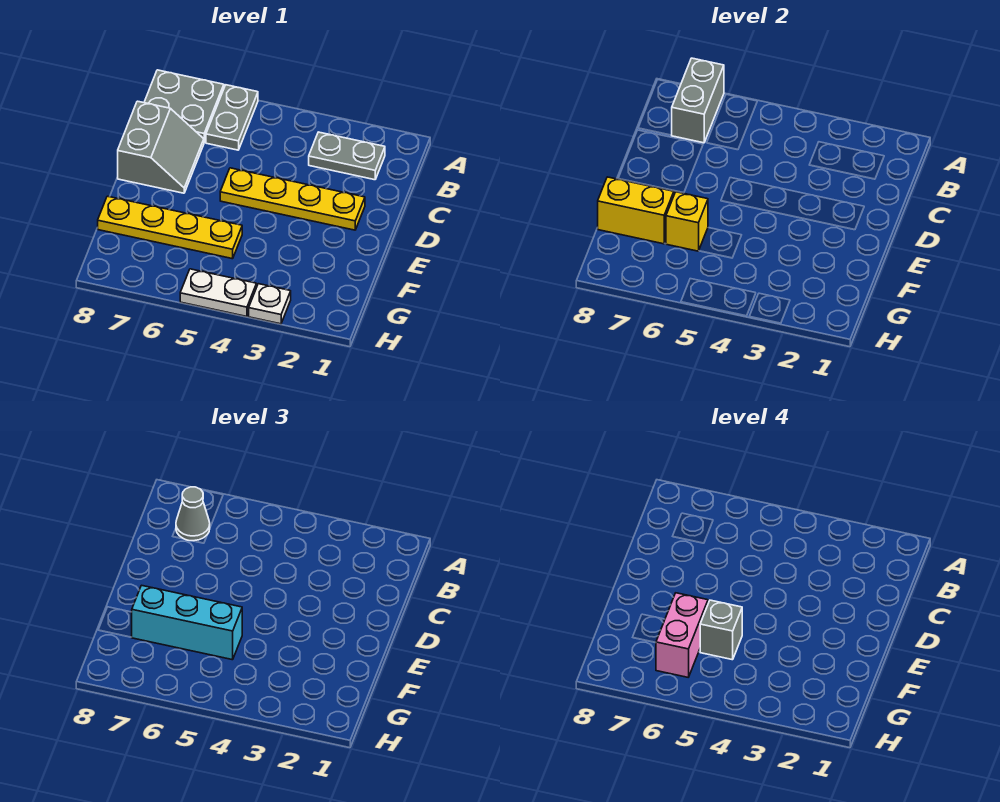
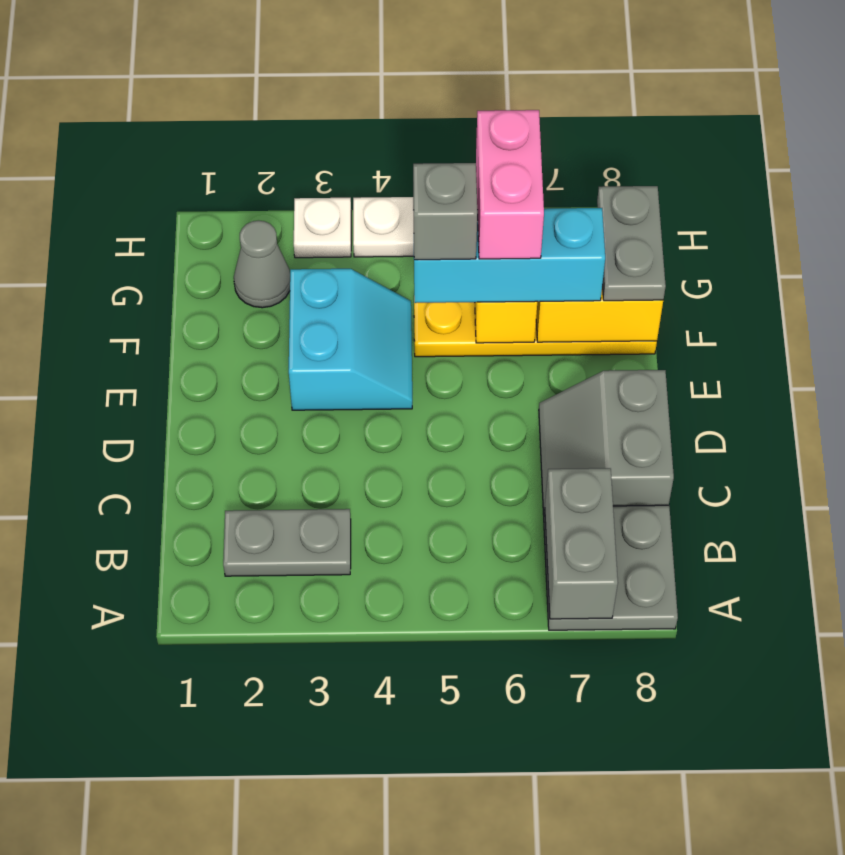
grey 1x2 plate [206,85,258,150] -> grey 1x2 plate moved to [597,186,666,301]
grey 1x1 cone [176,487,210,541] -> grey 1x1 cone moved to [234,220,290,308]
yellow 1x4 plate [220,168,365,230] -> none
none -> cyan 2x2 slope [289,269,412,410]

